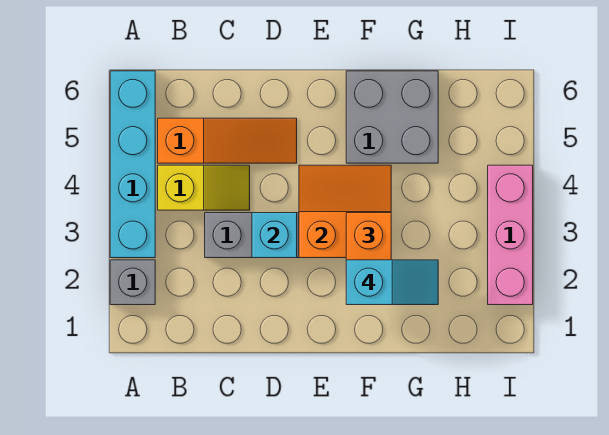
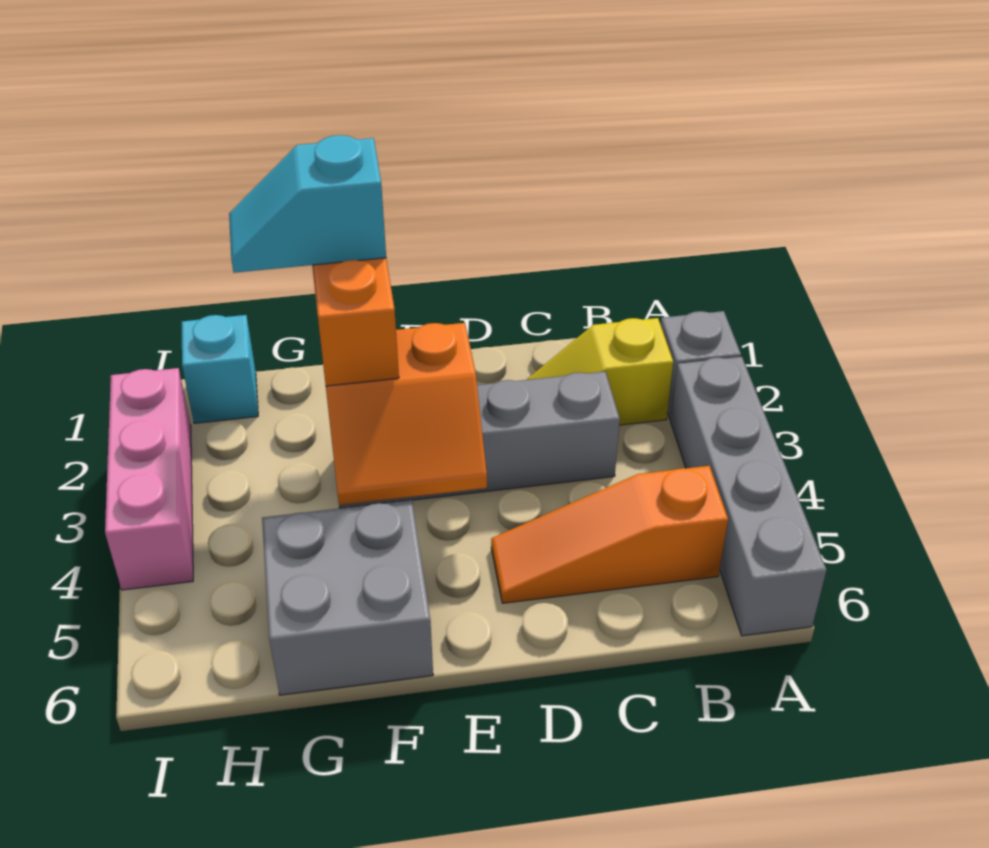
cyan 1x4 brick [110,71,155,258] -> grey 1x4 brick [670,357,826,636]
yellow 1x2 slope [158,165,250,210] -> yellow 1x2 slope moved to [527,318,673,425]
cyan 1x1 brick [252,213,297,258] -> cyan 1x1 brick moved to [182,315,258,423]

